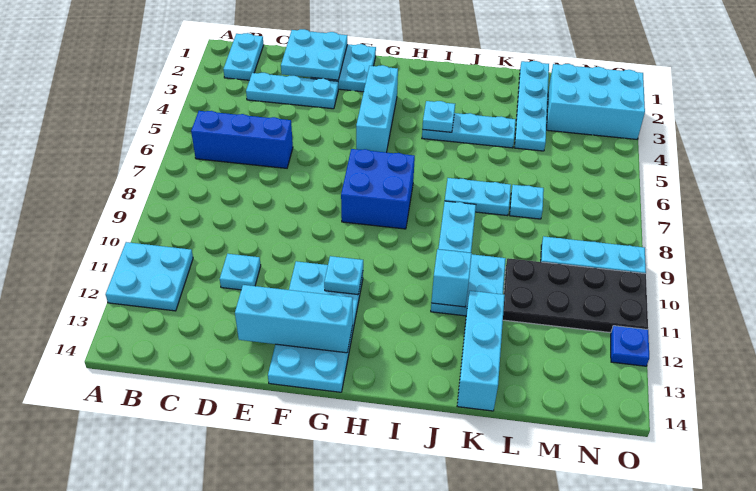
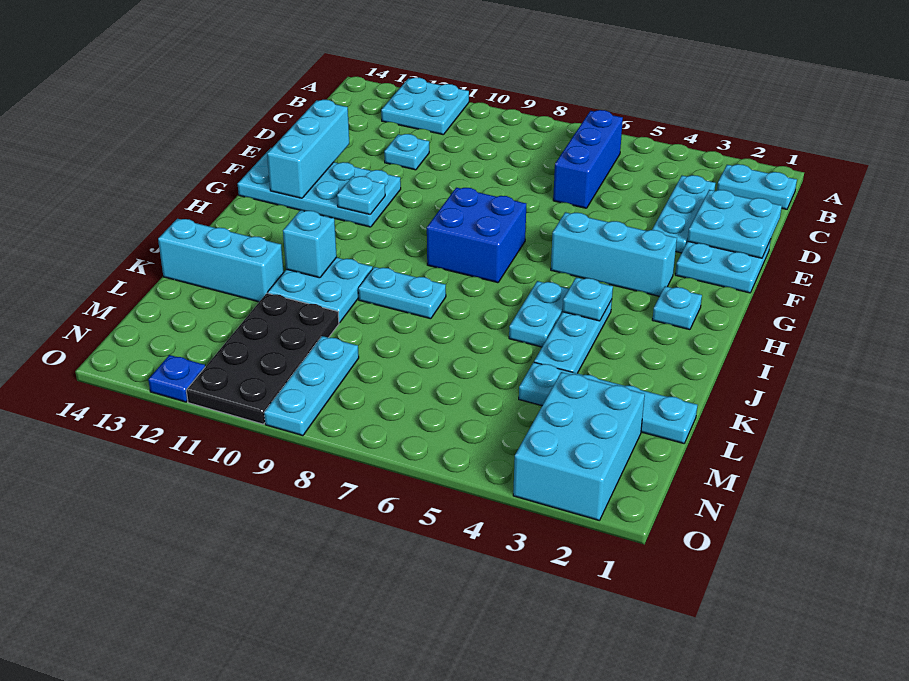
cyan 1x2 plate [445,178,511,216] -> cyan 1x2 plate moved to [509,281,569,347]
cyan 1x1 plate [510,185,544,219] -> cyan 1x1 plate moved to [653,286,702,330]

